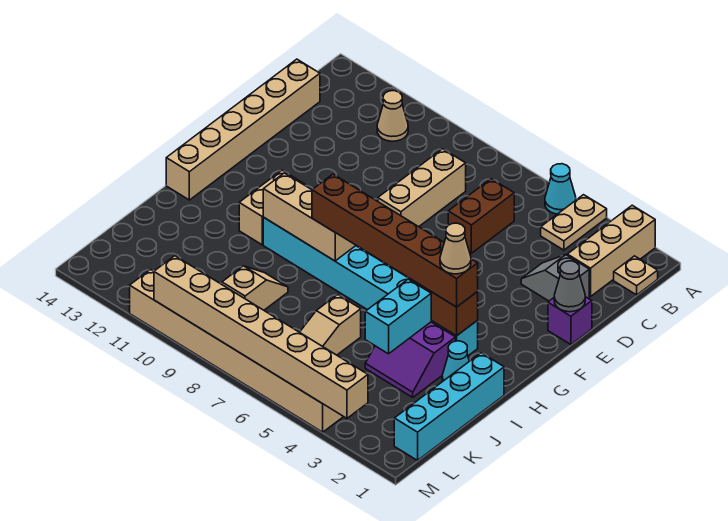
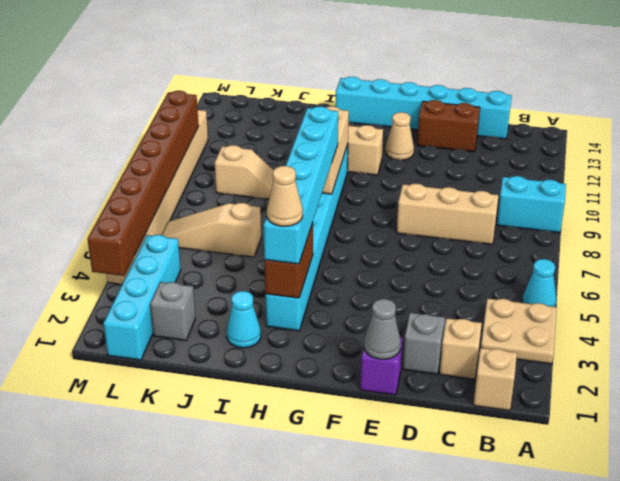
tan 1x3 brick [567,205,655,297] -> tan 1x1 brick [440,318,482,379]
tan 1x2 plate [541,195,607,250] -> tan 2x2 plate [481,298,557,364]
tan 1x1 plate [614,256,658,295] -> tan 1x1 brick [474,348,517,411]
tan 1x1 cone [377,91,408,141] -> tan 1x1 cone moved to [386,112,414,160]
brown 1x2 brick [448,179,514,253] -> brown 1x2 brick moved to [417,100,480,152]
tan 1x6 brick [166,59,320,200] -> cyan 1x6 brick [336,77,512,139]
brown 1x6 brick [312,174,478,307] -> cyan 1x6 brick [264,106,338,264]
cyan 1x4 brick [394,353,504,460] -> cyan 1x4 brick turned to [103,235,181,360]
purple 2x2 slope [365,322,456,397] -> none
cyan 1x2 brick [365,279,431,354] -> cyan 1x2 brick moved to [497,176,566,233]
none -> grey 1x1 brick [150,282,195,341]
tan 1x8 brick [154,256,368,418] -> brown 1x8 brick [88,91,199,276]

